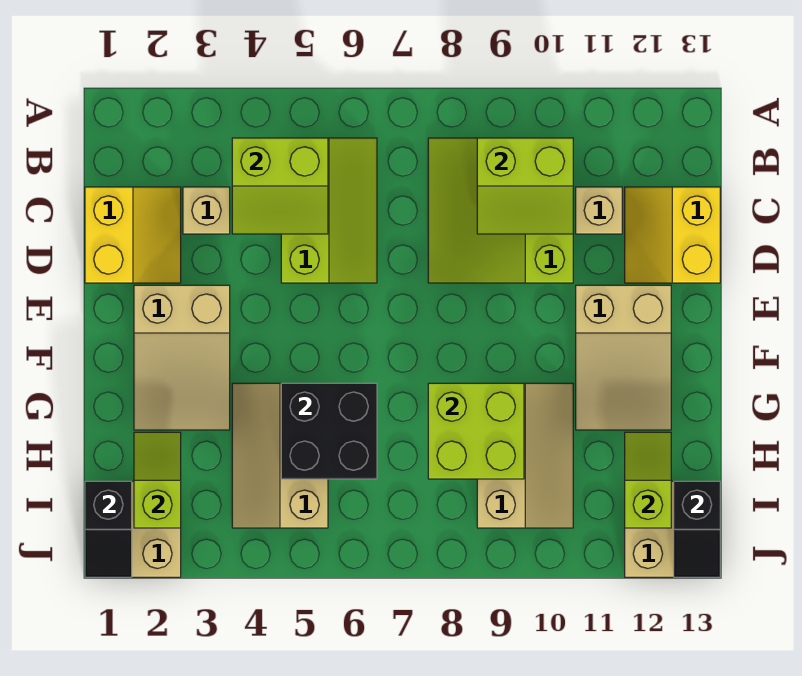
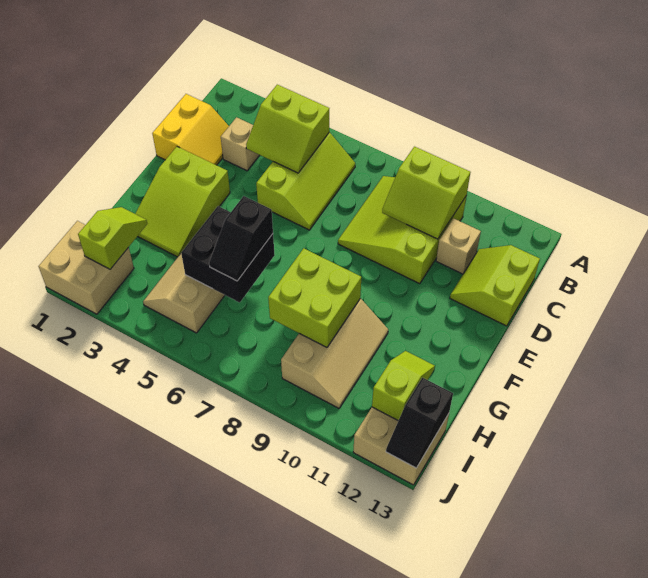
yellow 2x2 slope [625,187,720,283] -> lime 2x2 slope [450,245,540,326]
tan 2x3 slope [134,285,230,430] -> lime 2x3 slope [135,147,230,257]
tan 2x3 slope [576,285,671,430] -> none
black 1x2 slope [85,481,132,577] -> black 1x2 slope moved to [209,196,273,281]

